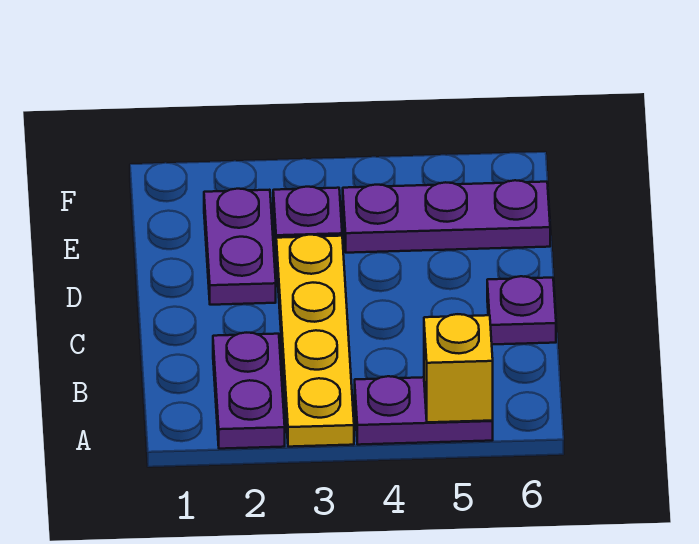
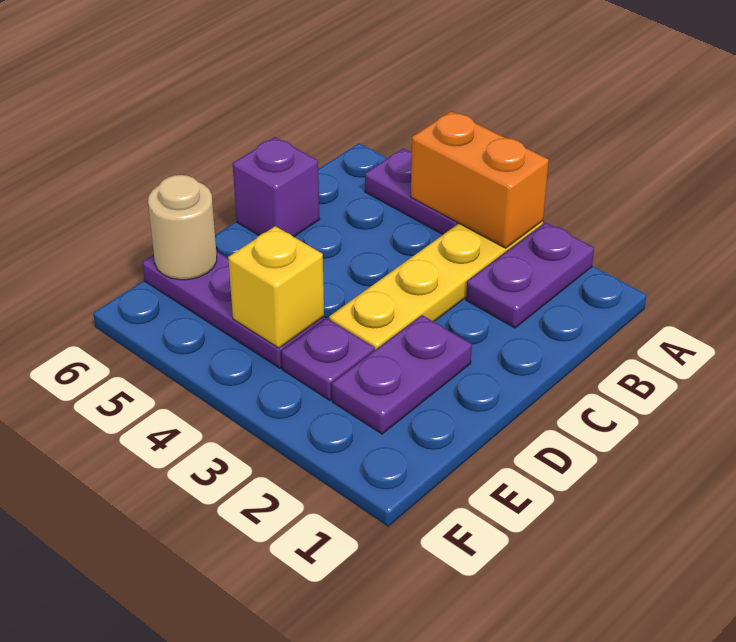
none -> orange 1x2 brick [411,111,549,248]
yellow 1x1 brick [424,314,493,422] -> yellow 1x1 brick moved to [228,226,324,348]
purple 1x1 plate [487,276,556,345] -> purple 1x1 brick [233,137,320,237]
none -> tan 1x1 round brick [148,175,217,280]

